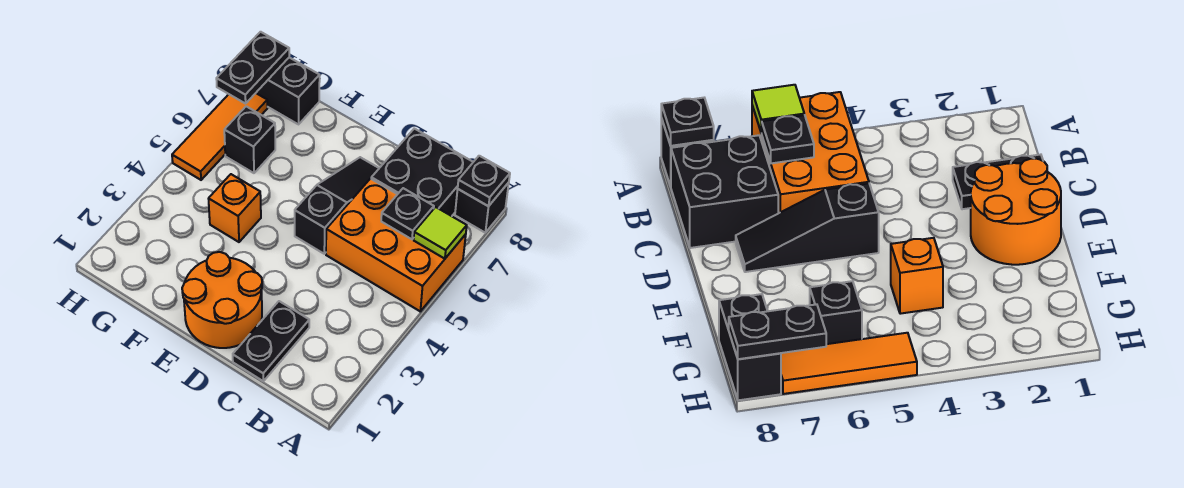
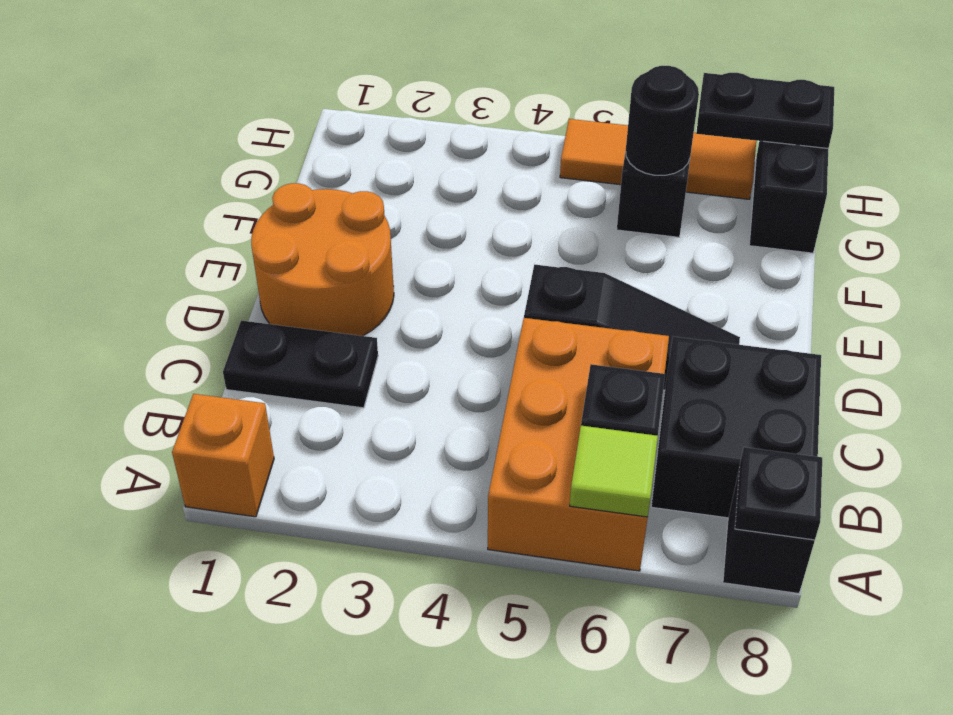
orange 1x1 brick [208,174,261,242] -> orange 1x1 brick moved to [172,394,274,517]
none -> black 1x1 round brick [626,66,699,175]

